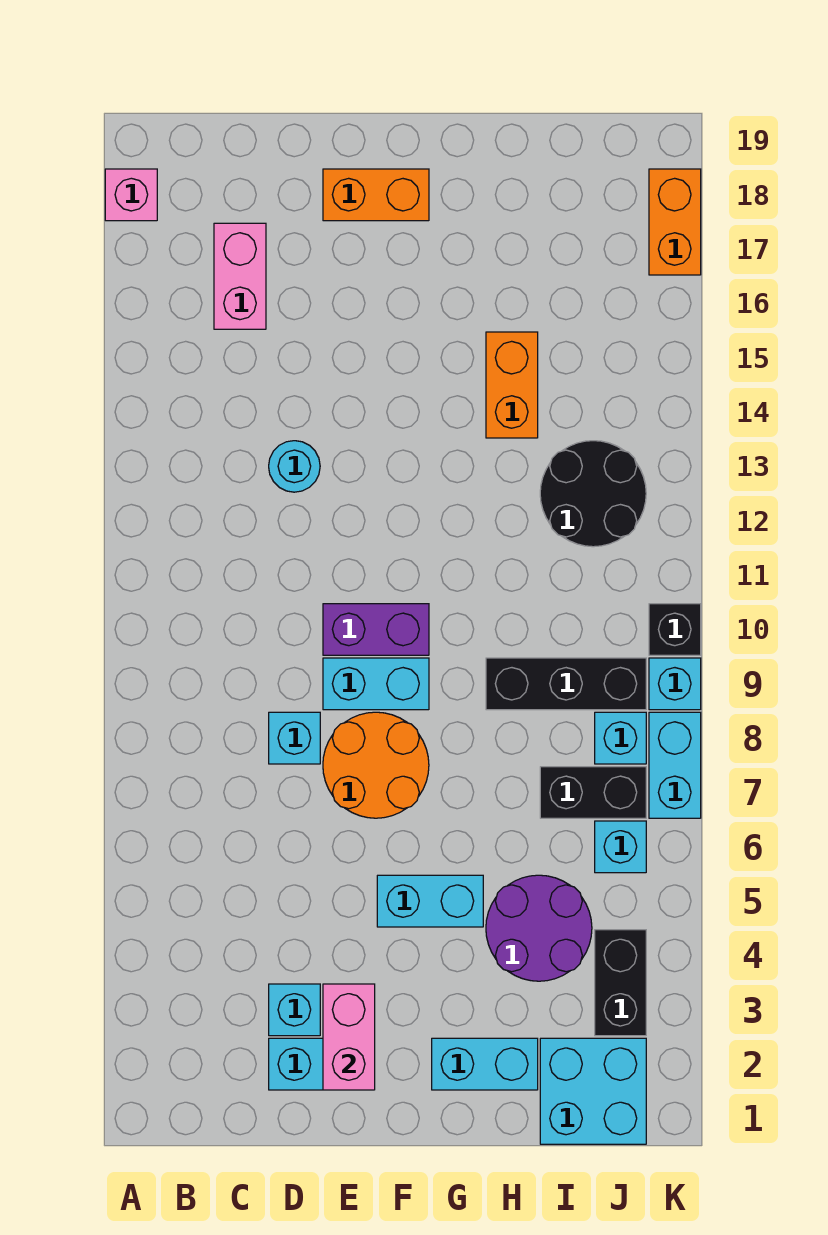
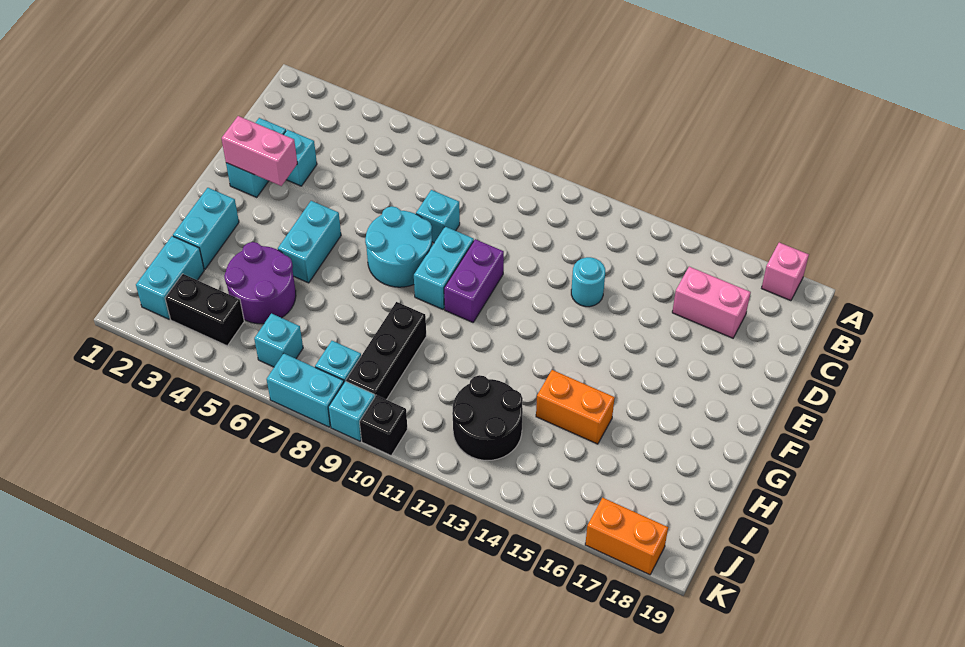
orange 2x2 round brick [323,712,429,818] -> cyan 2x2 round brick [365,206,432,287]
orange 1x2 brick [323,169,429,221] -> none
cyan 2x2 brick [540,1038,646,1144] -> cyan 1x2 brick [136,236,204,319]
black 1x2 brick [540,767,646,818] -> none

